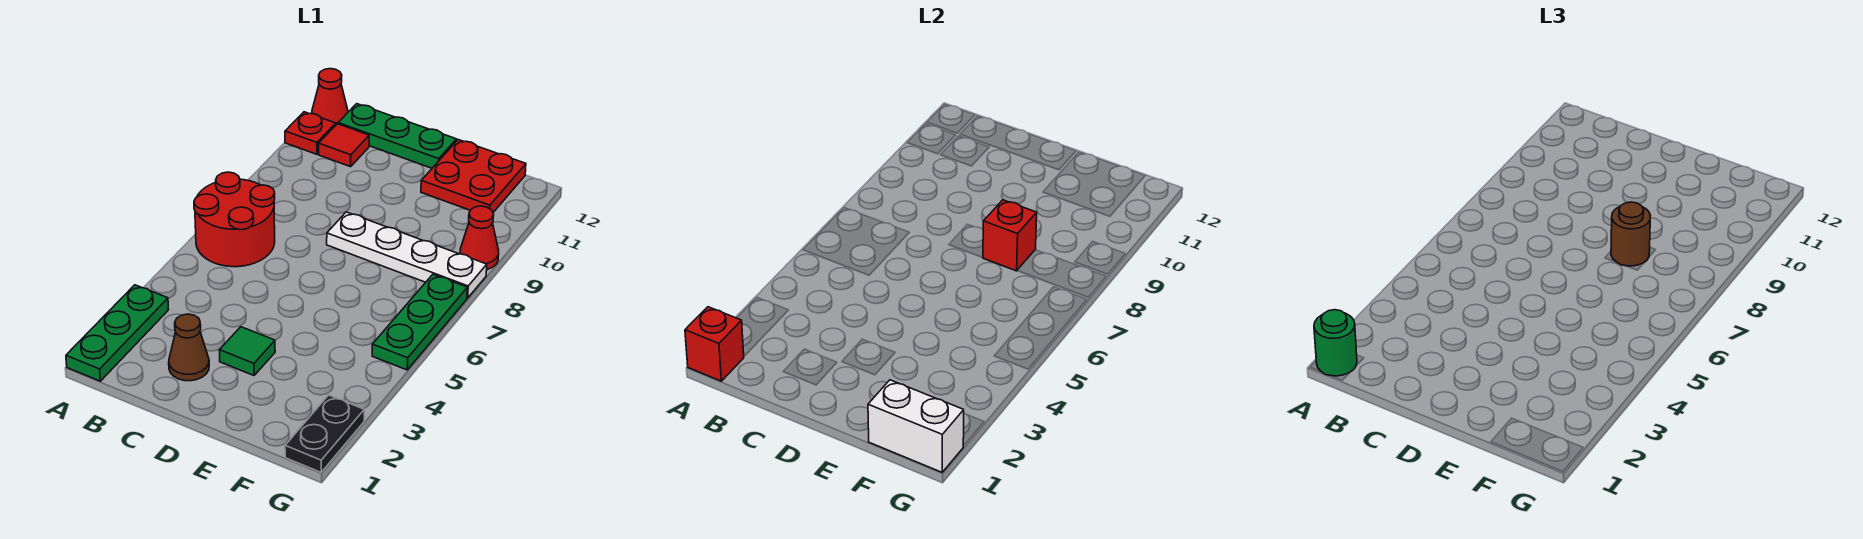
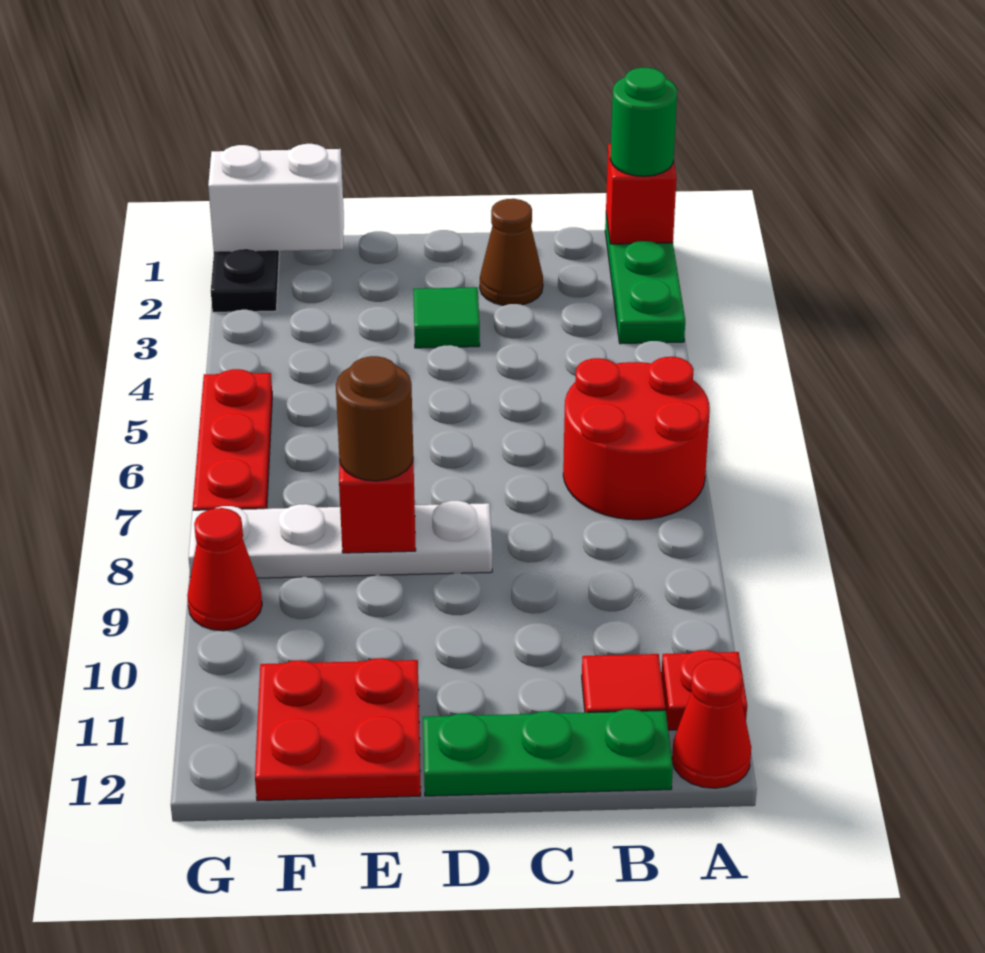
green 1x3 plate [372,274,467,370] -> red 1x3 plate [193,369,272,510]

